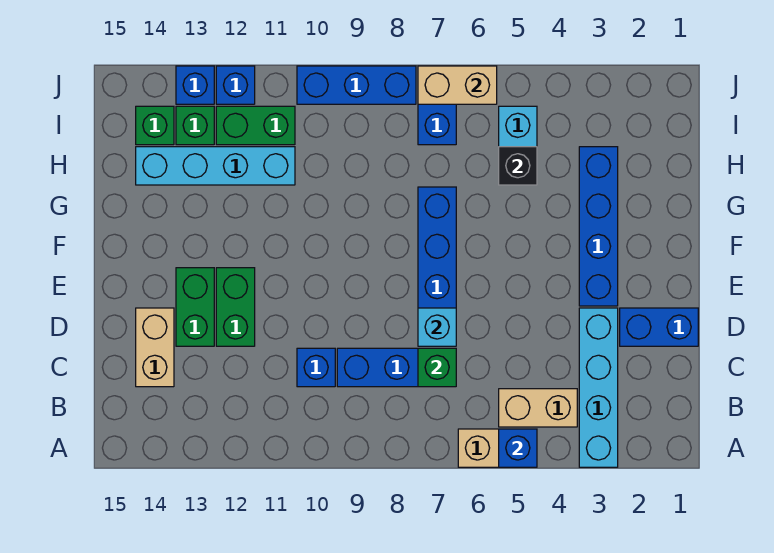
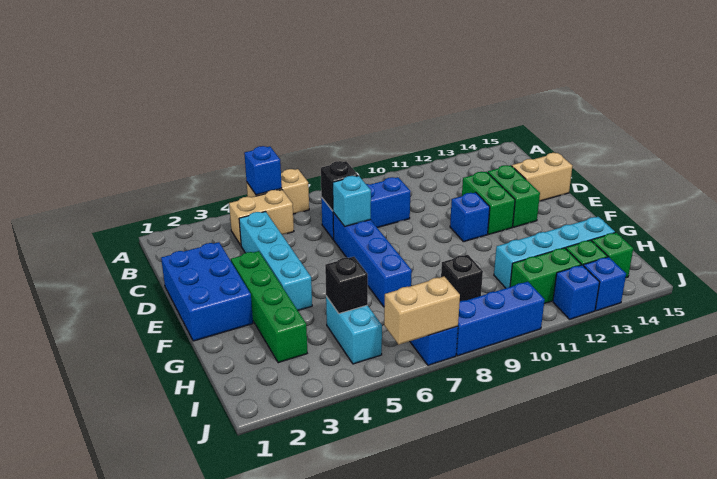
cyan 1x4 brick [579,308,618,467] -> cyan 1x4 brick moved to [239,211,312,310]
green 1x1 brick [418,348,456,387] -> black 1x1 brick [321,161,358,211]
blue 1x1 brick [297,348,335,387] -> blue 1x1 brick moved to [450,193,490,242]
tan 1x2 brick [136,308,174,387] -> tan 1x2 brick turned to [512,153,572,201]
blue 1x2 brick [620,308,698,346] -> blue 2x3 brick [161,242,253,341]
blue 1x4 brick [579,147,618,306] -> green 1x4 brick [231,251,307,363]
none -> black 1x1 brick [441,255,483,301]

